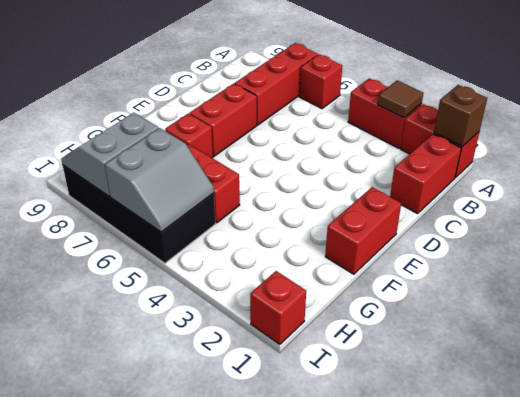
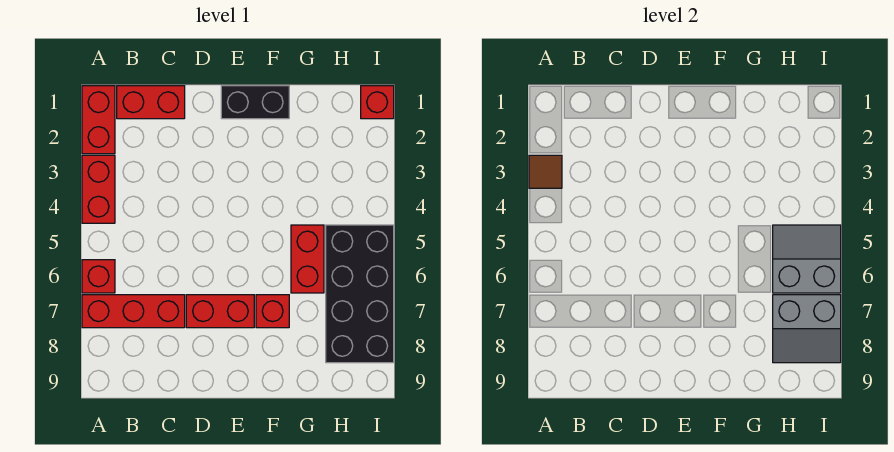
brown 1x1 brick [434,85,487,146] -> none
red 1x2 brick [325,187,401,274] -> black 1x2 brick [221,86,289,119]

